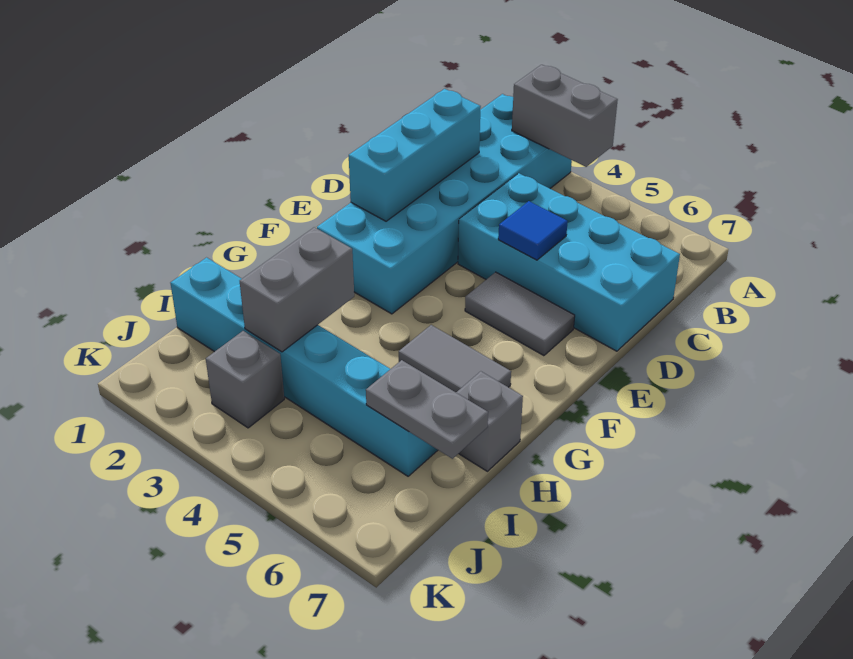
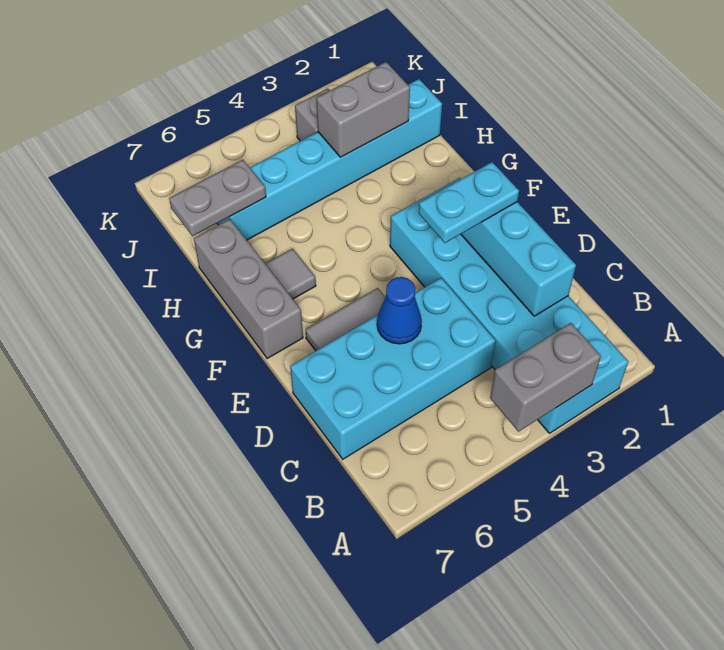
blue 1x1 tile [498,201,568,260] -> blue 1x1 cone [377,277,422,344]
none -> cyan 1x2 plate [419,162,519,243]
grey 1x2 tile [399,325,511,392] -> grey 1x1 tile [265,249,316,299]
grey 1x2 brick [240,227,354,352] -> grey 1x2 brick turned to [316,62,410,157]
grey 1x1 brick [456,371,523,471] -> grey 1x3 brick [194,219,303,359]

